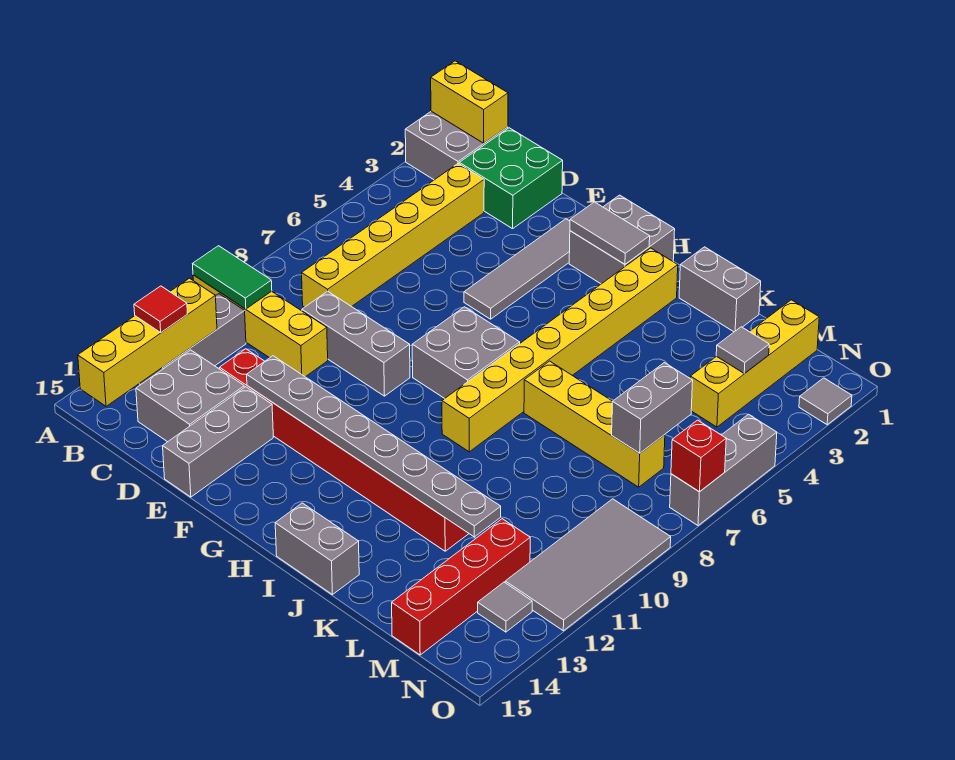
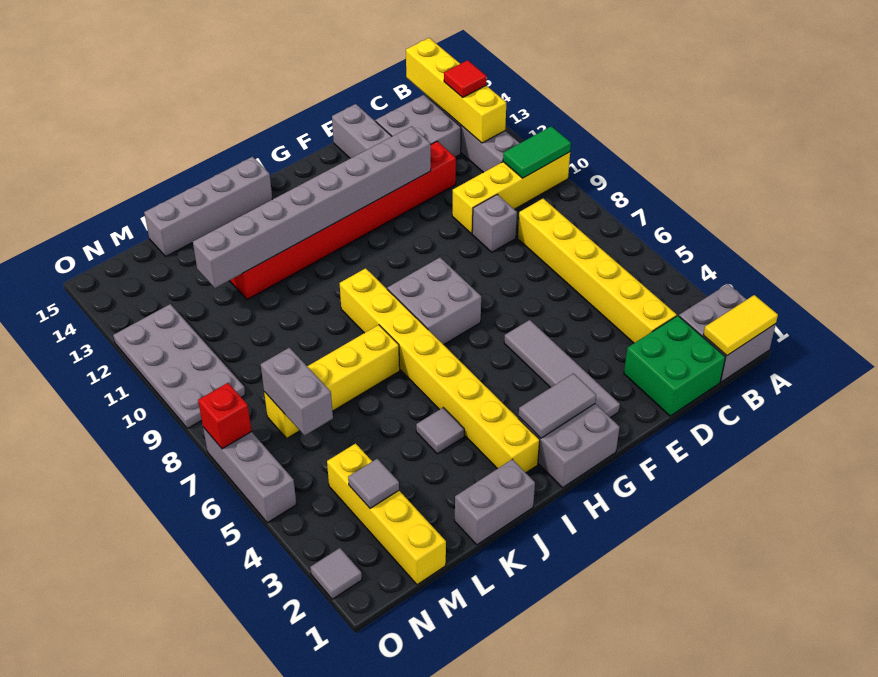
yellow 1x2 brick [431,61,508,143] -> yellow 1x2 tile [704,295,778,355]
grey 1x3 brick [302,291,410,396] -> grey 1x1 brick [472,195,517,252]
grey 1x8 plate [247,356,501,537] -> grey 1x8 brick [193,126,431,288]
grey 1x2 brick [275,503,359,595] -> grey 1x4 brick [144,157,272,256]
red 1x4 brick [392,519,530,655] -> none
grey 2x4 tile [505,499,671,631] -> grey 2x4 plate [113,304,245,429]
grey 1x1 tile [478,582,532,632] -> grey 1x1 tile moved to [416,408,464,454]

